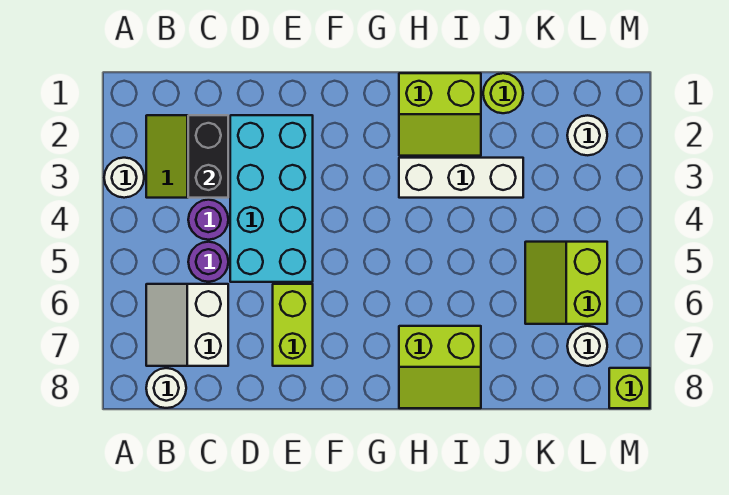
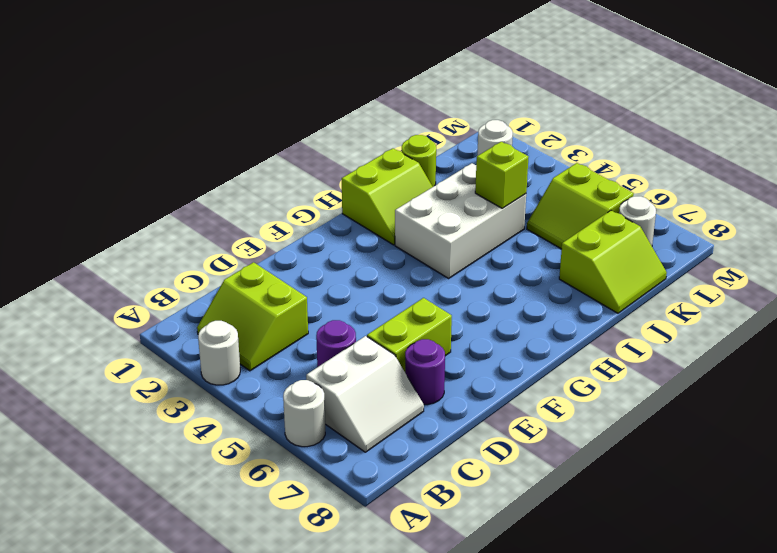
white 2x2 slope [146,284,228,366] -> white 2x2 slope turned to [306,336,424,452]
white 1x1 round brick [146,368,186,408] -> white 1x1 round brick moved to [283,380,325,447]
black 1x2 brick [188,115,228,198] -> none
purple 1x1 round brick [188,200,228,240] -> purple 1x1 round brick moved to [405,339,445,405]
cyan 2x4 brick [230,115,313,282] -> none
lime 1x2 brick [273,284,313,366] -> lime 1x2 brick turned to [367,298,452,372]
white 1x3 brick [399,158,523,198] -> white 2x3 brick [395,163,526,278]
lime 2x2 slope [399,326,481,408] -> lime 2x2 slope moved to [559,210,667,313]
lime 1x1 brick [609,368,650,408] -> lime 1x1 brick moved to [475,142,528,208]

